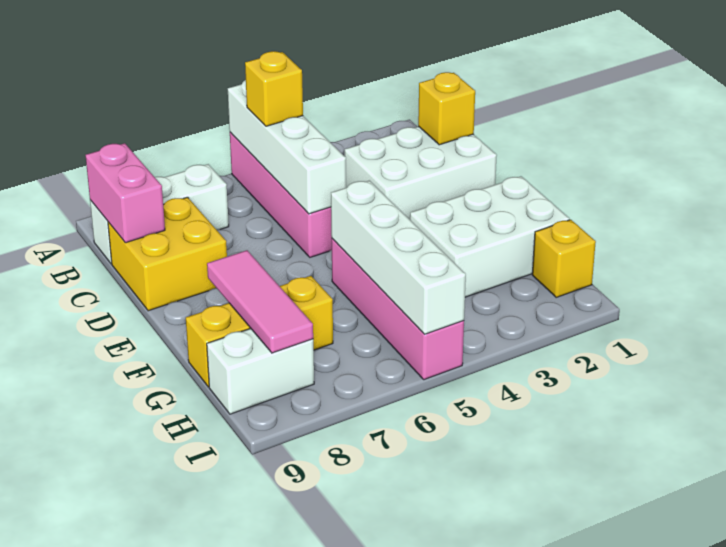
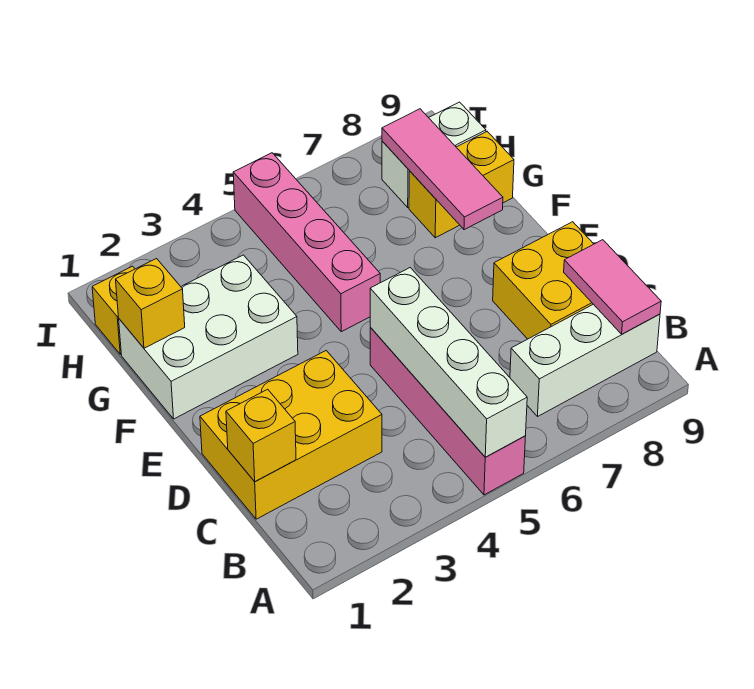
yellow 1x1 brick [245,51,303,126] -> yellow 1x1 brick moved to [116,259,185,348]
pink 1x2 brick [86,143,165,243] -> pink 1x2 tile [564,240,661,334]
white 2x3 brick [345,126,497,219] -> yellow 2x3 brick [200,351,382,519]
white 1x4 brick [331,180,466,334] -> none
yellow 1x3 brick [186,276,333,387] -> yellow 1x2 brick [409,132,514,238]

